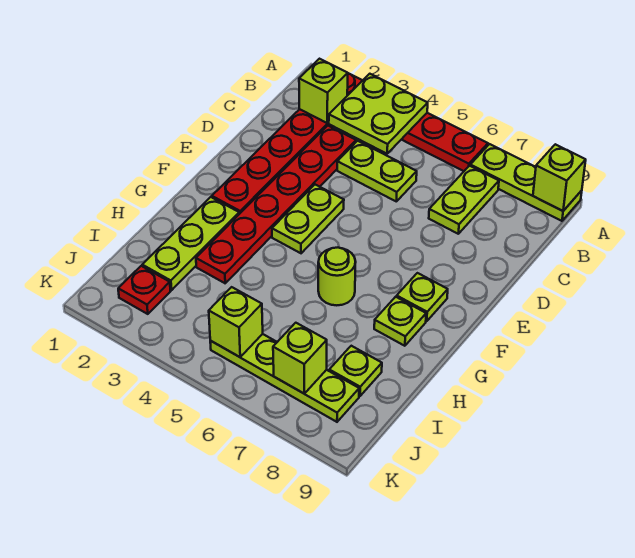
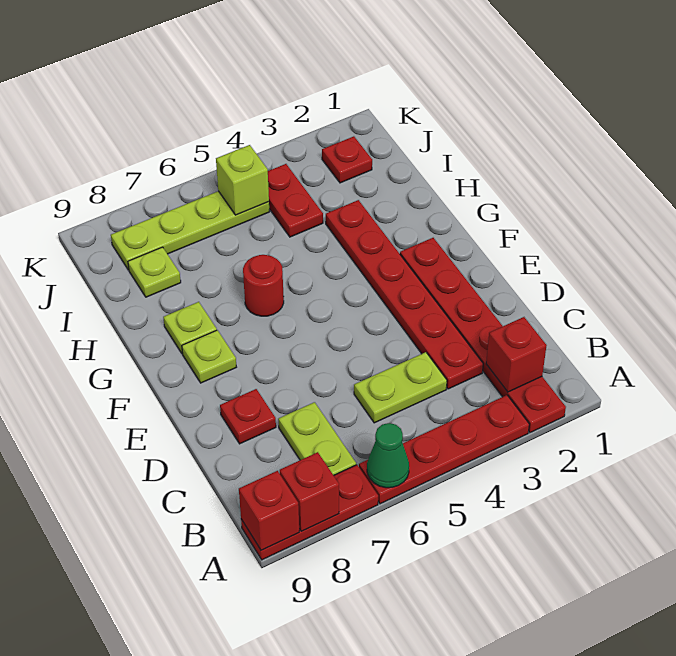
lime 2x2 plate [328,74,428,154] -> none
none -> green 1x1 cone [367,423,409,488]
lime 1x3 plate [470,144,582,221] -> red 1x3 plate [241,465,378,560]
none -> red 1x1 brick [280,452,339,531]
lime 1x1 brick [533,144,586,211] -> red 1x1 brick [239,471,299,550]
lime 1x1 brick [299,59,348,123] -> red 1x1 brick [486,317,547,392]
none -> red 1x1 plate [220,389,276,444]
lime 1x2 plate [272,185,344,253] -> none
lime 1x3 plate [142,197,239,290] -> none
lime 1x1 round brick [318,248,356,305] -> red 1x1 round brick [243,255,284,316]
none -> red 1x2 plate [268,164,323,237]
lime 1x1 brick [273,323,327,394] -> none

